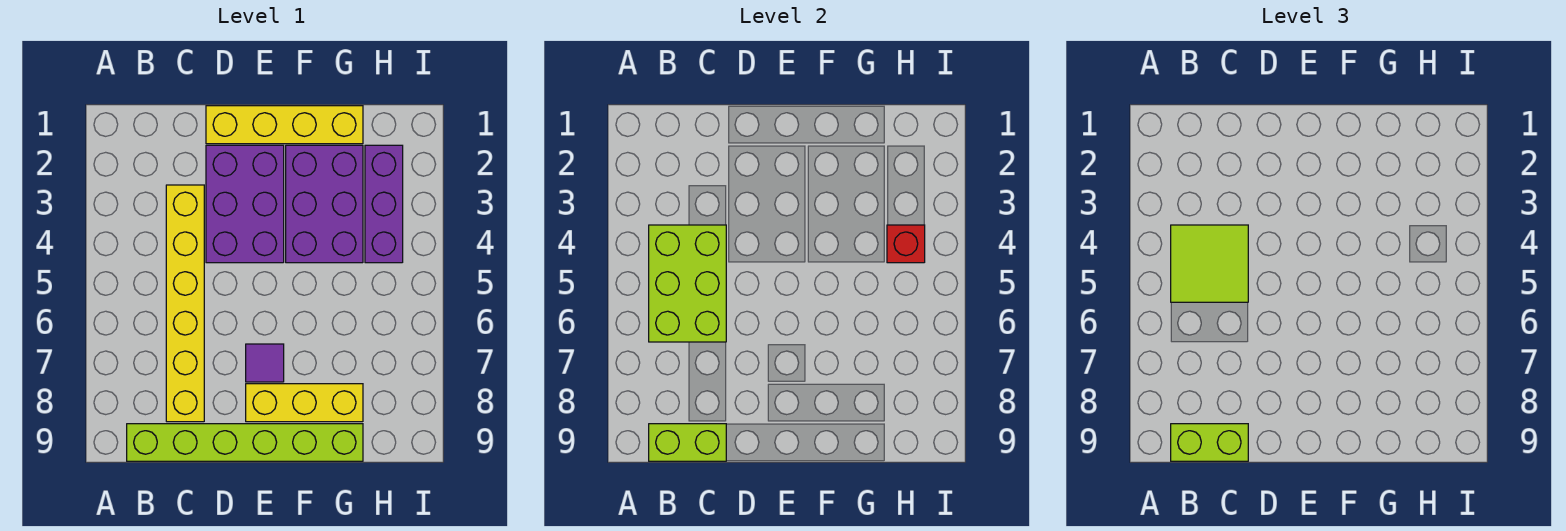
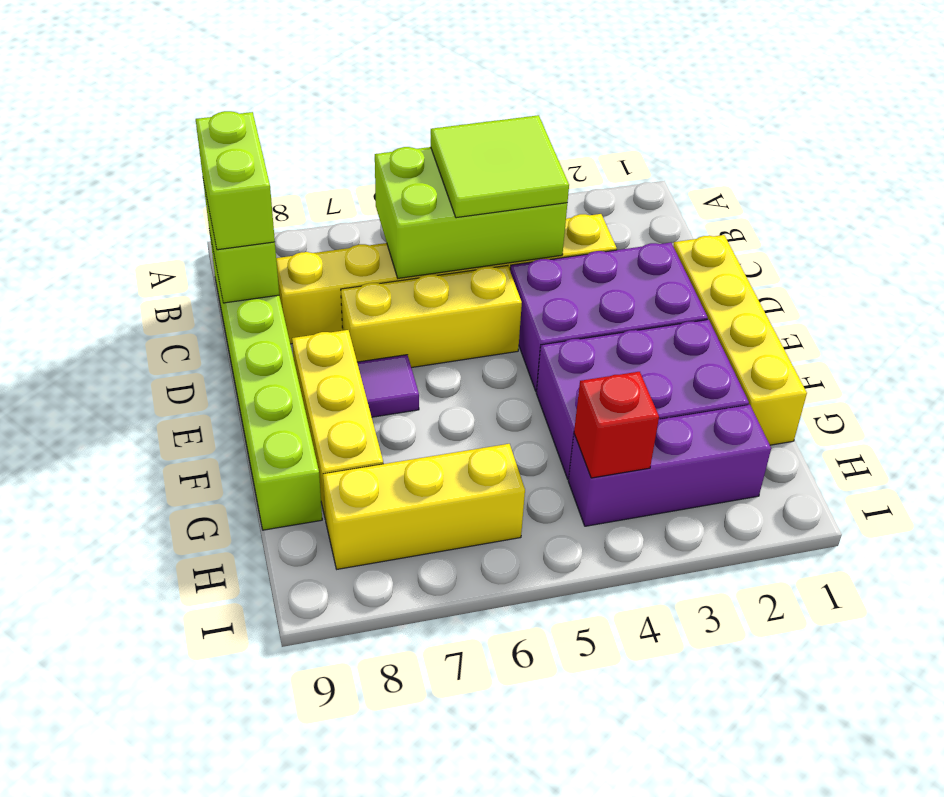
none -> yellow 1x3 brick [341,266,522,368]
none -> yellow 1x3 brick [323,444,525,569]

